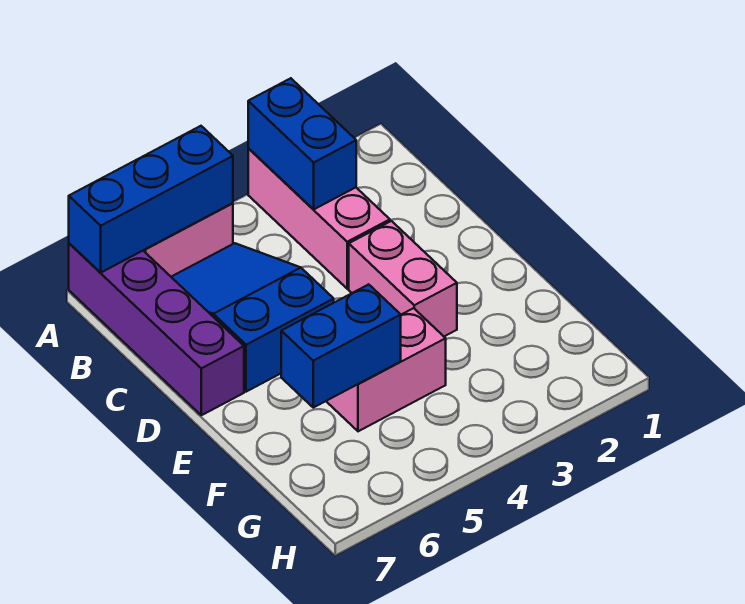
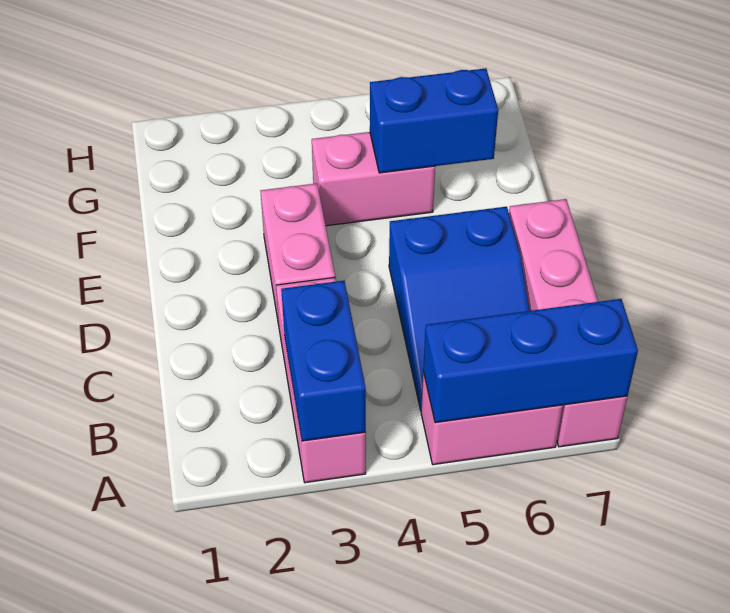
purple 1x4 brick [69,243,244,415] -> pink 1x4 brick [509,199,627,447]

